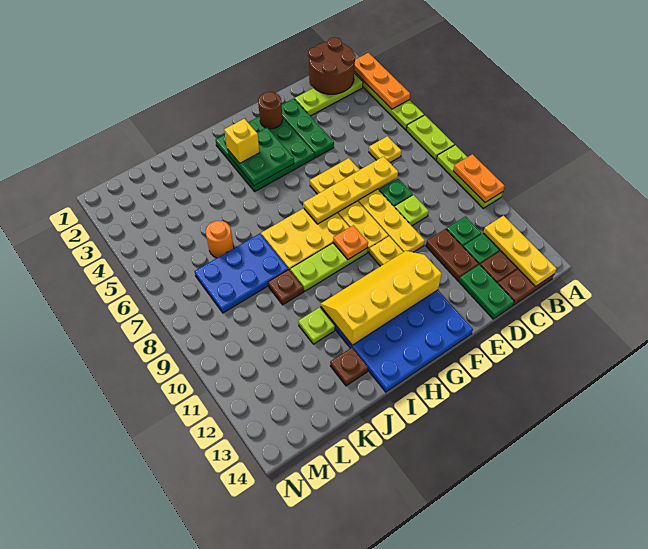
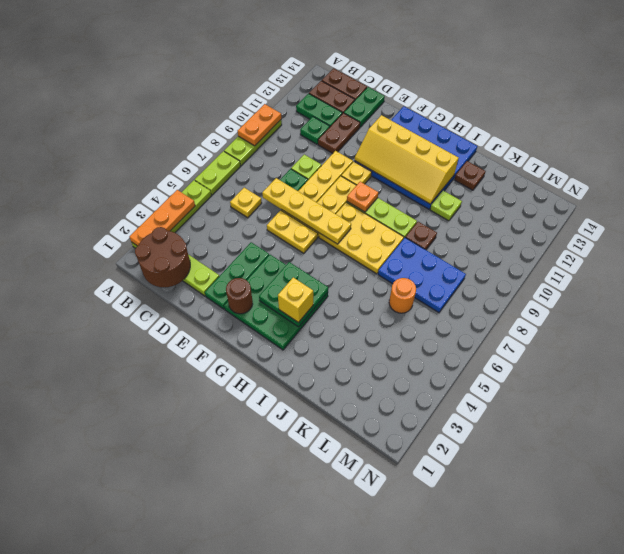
yellow 1x3 plate [483,216,557,287] -> none

